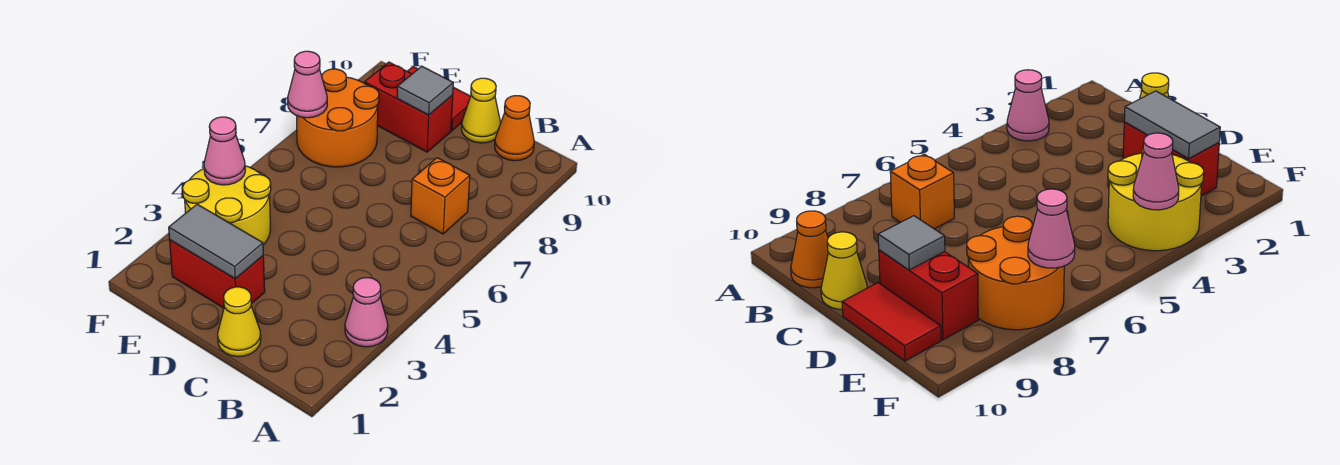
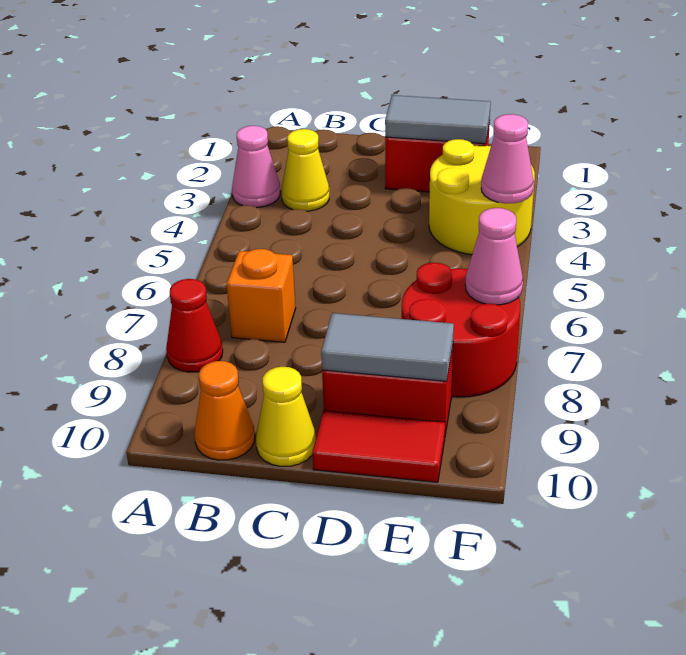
none -> red 1x1 cone [166,279,223,372]
yellow 1x1 cone [218,287,261,357] -> yellow 1x1 cone moved to [281,129,329,211]
grey 1x1 tile [397,66,453,115] -> grey 1x2 tile [321,313,454,381]
orange 2x2 round brick [297,69,379,167] -> red 2x2 round brick [402,263,520,397]

